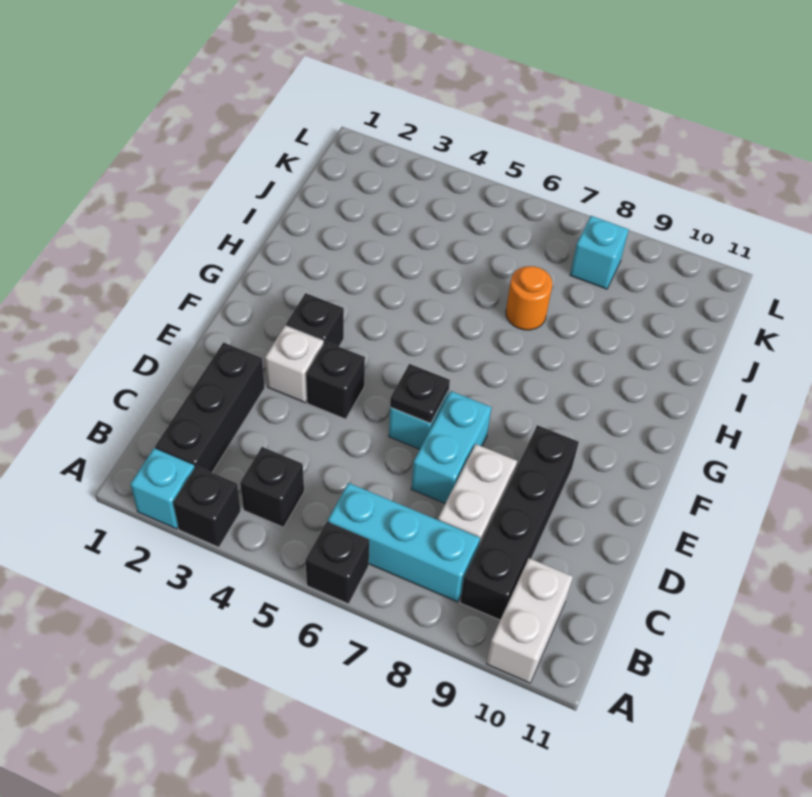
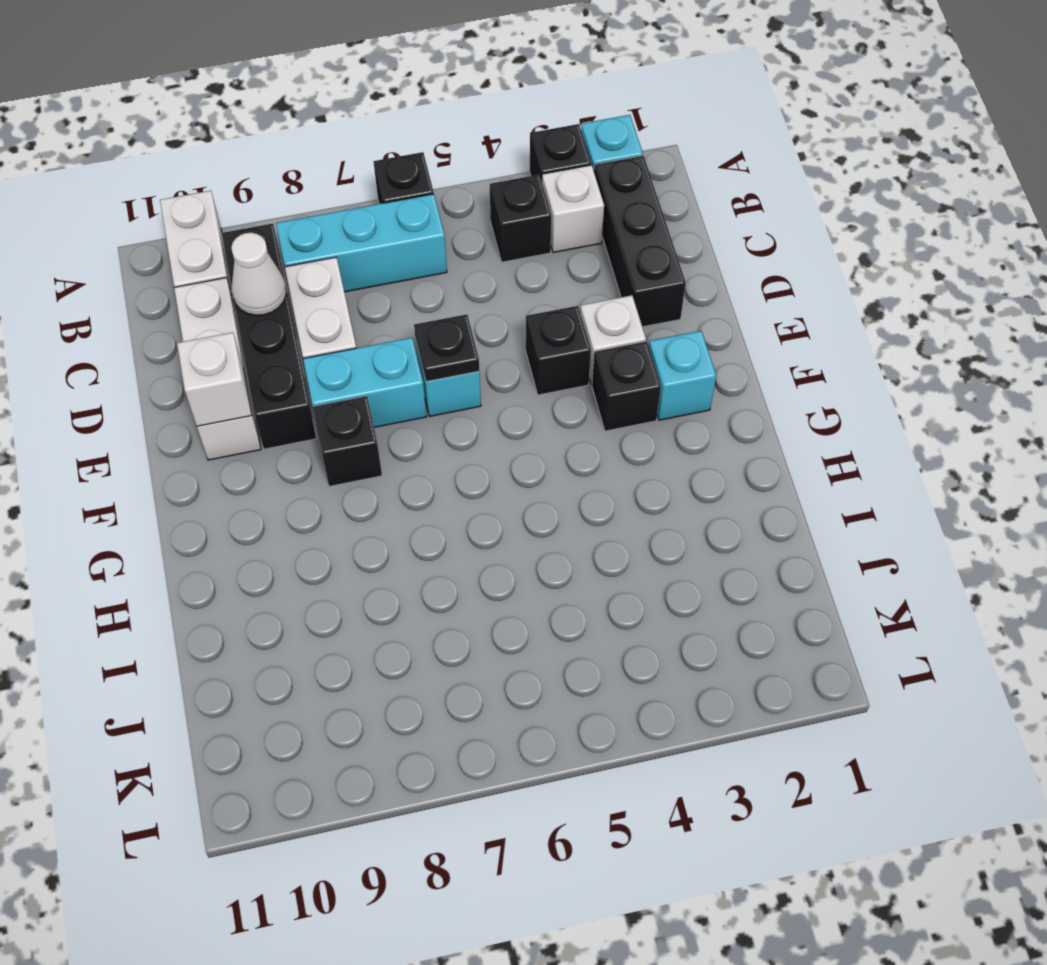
none -> white 1x1 brick [542,165,604,252]
none -> white 1x1 cone [231,233,286,315]
none -> white 1x3 brick [174,278,261,460]
cyan 1x2 brick [411,391,492,503] -> cyan 1x2 brick turned to [303,338,427,427]
none -> white 1x1 brick [177,332,252,426]
none -> black 1x1 brick [313,396,382,486]
orange 1x1 round brick [506,266,552,330] -> none
cyan 1x1 brick [570,216,629,289] -> cyan 1x1 brick moved to [649,331,716,420]

